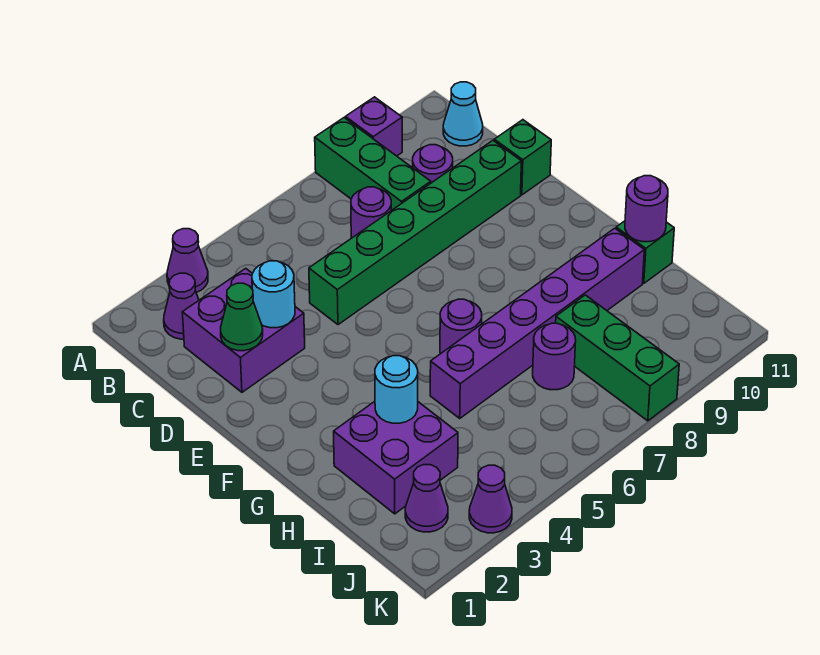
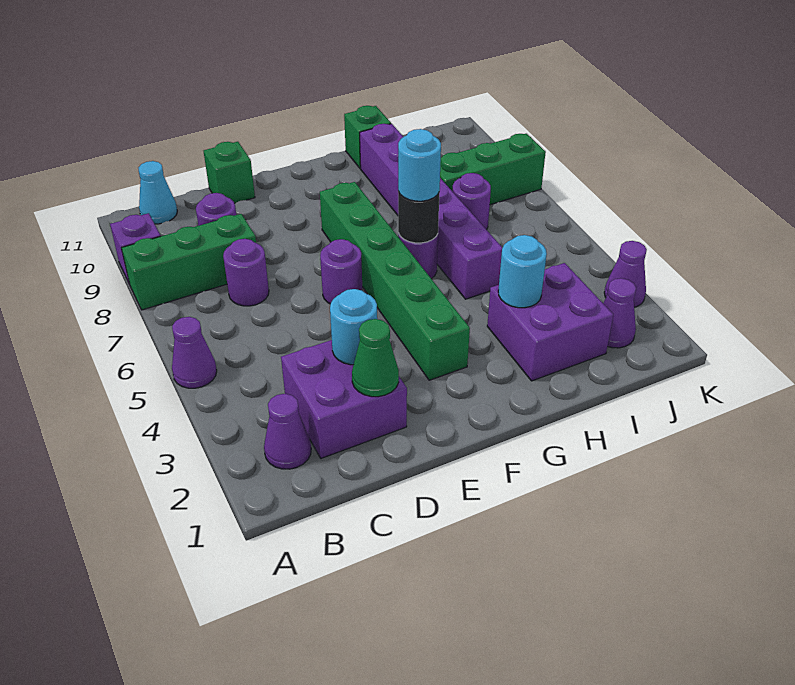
purple 1x1 cone [167,229,208,293] -> purple 1x1 cone moved to [172,317,217,388]
green 1x6 brick [309,141,521,325] -> green 1x6 brick moved to [320,182,470,380]
none -> black 1x1 round brick [398,192,439,243]
none -> cyan 1x1 round brick [398,129,441,201]
purple 1x1 round brick [625,176,668,242] -> purple 1x1 round brick moved to [320,239,362,304]

